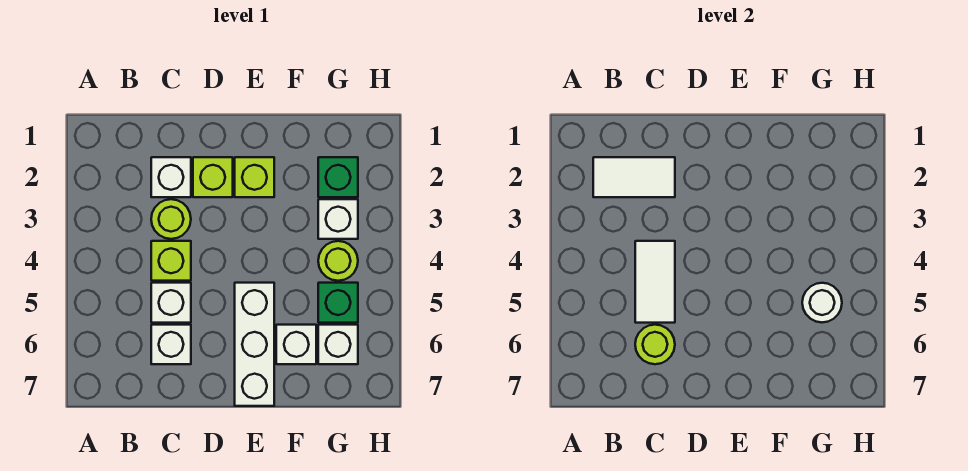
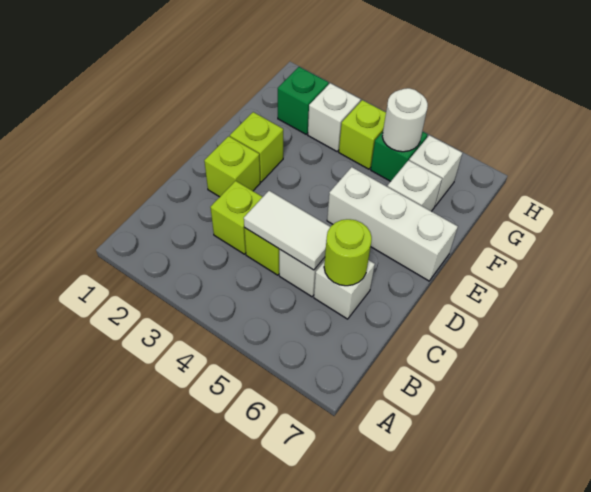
white 1x2 tile [593,157,675,197] -> none
white 1x1 brick [151,157,191,197] -> none
lime 1x1 round brick [151,199,191,239] -> lime 1x1 brick [210,181,262,254]
lime 1x1 round brick [318,241,358,281] -> lime 1x1 brick [339,100,386,169]

